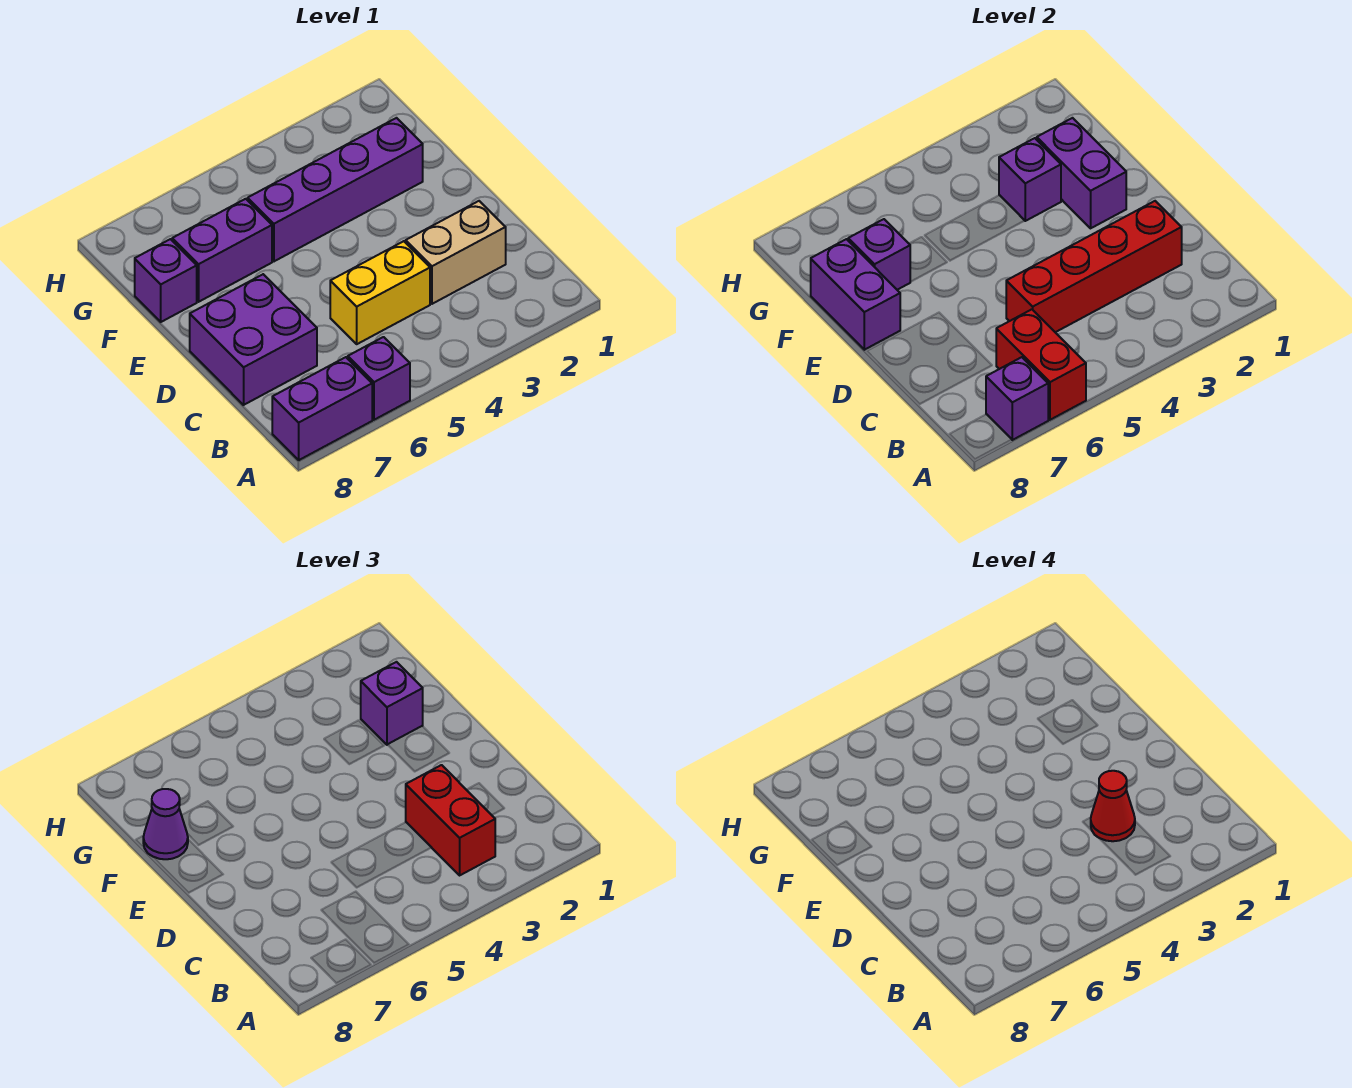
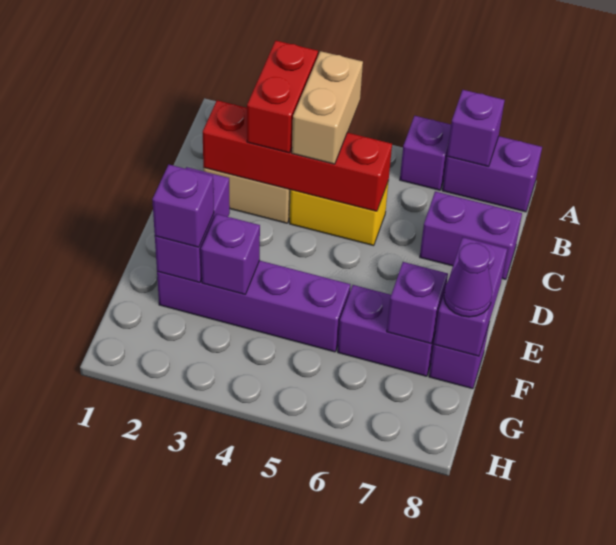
red 1x2 brick [996,309,1086,420] -> none
none -> tan 1x2 brick [292,51,363,164]
red 1x1 cone [1091,771,1135,841] -> none
purple 2x2 brick [190,274,317,405] -> purple 1x2 brick [420,191,522,279]

